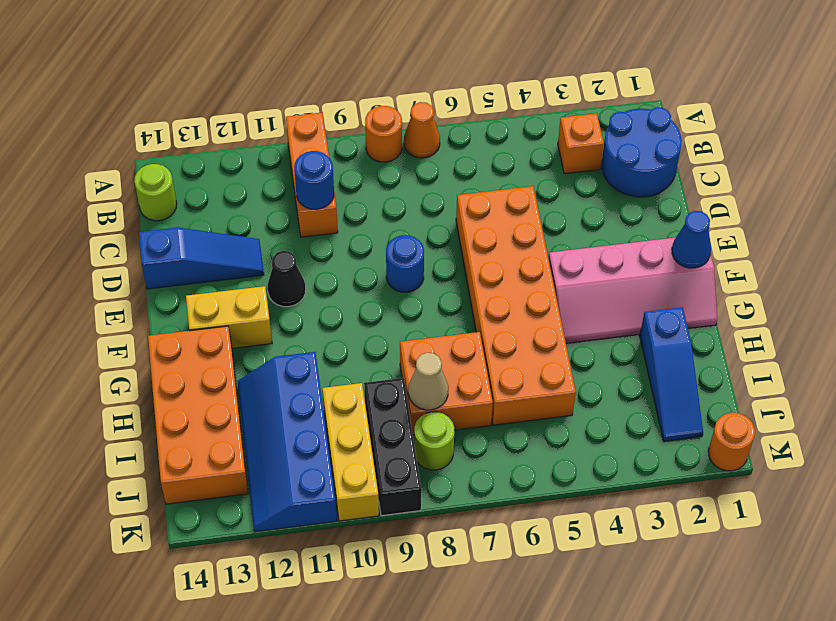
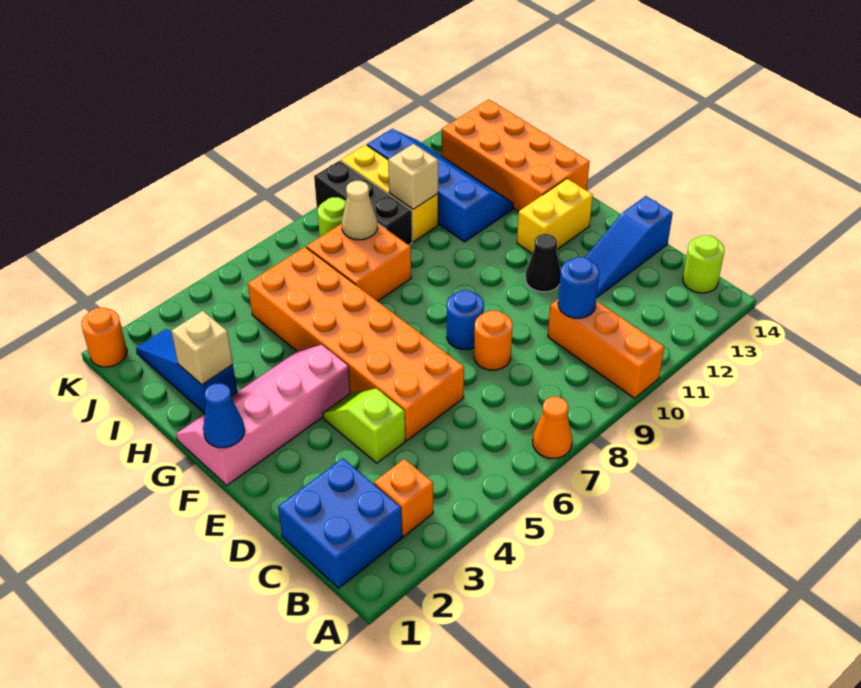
orange 1x1 round brick [365,106,402,162] -> orange 1x1 round brick moved to [474,311,512,370]
blue 2x2 round brick [601,107,682,197] -> blue 2x2 brick [278,459,402,588]
none -> lime 1x2 slope [323,388,406,463]
none -> tan 1x1 brick [171,311,233,385]
none -> tan 1x1 brick [388,144,438,209]

